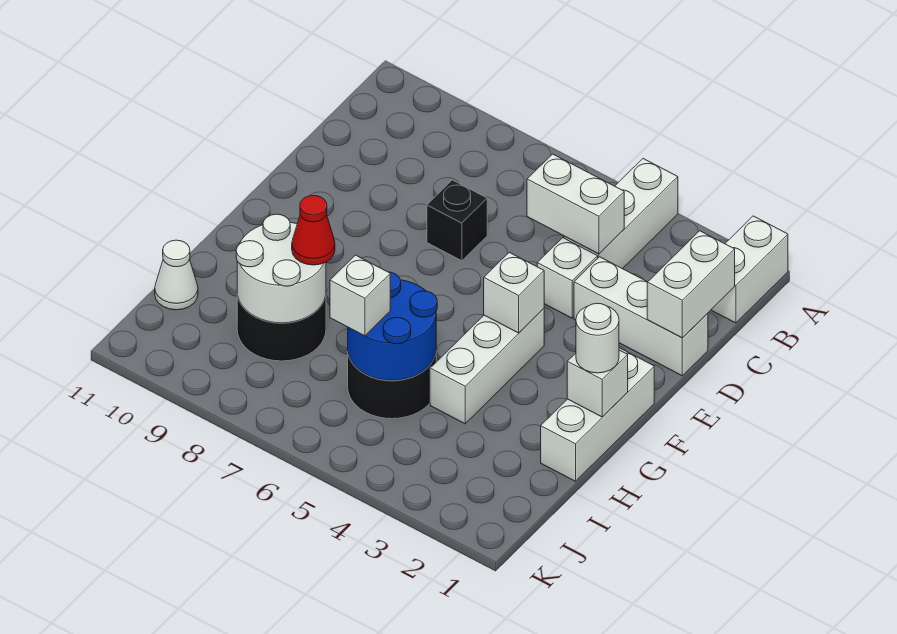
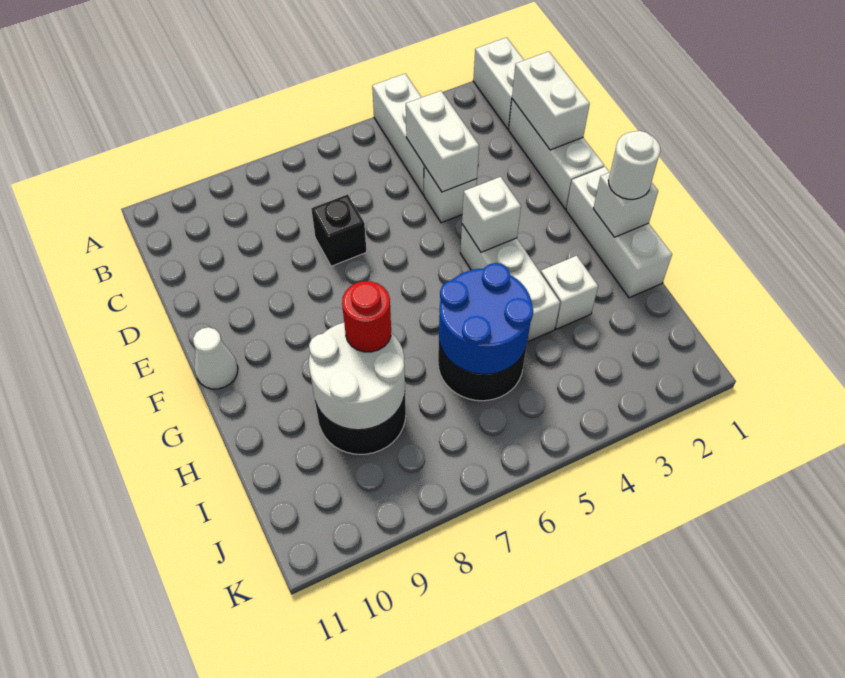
white 1x2 brick [527,154,624,254] -> white 1x2 brick turned to [406,91,479,192]
white 1x3 brick [574,257,708,376] -> white 1x3 brick turned to [509,99,604,209]
red 1x1 cone [292,196,335,265] -> red 1x1 round brick [342,281,391,352]
white 1x1 brick [330,255,390,336] -> white 1x1 brick moved to [541,256,598,329]
white 1x1 cone [155,240,198,310] -> white 1x1 cone moved to [193,327,238,389]

